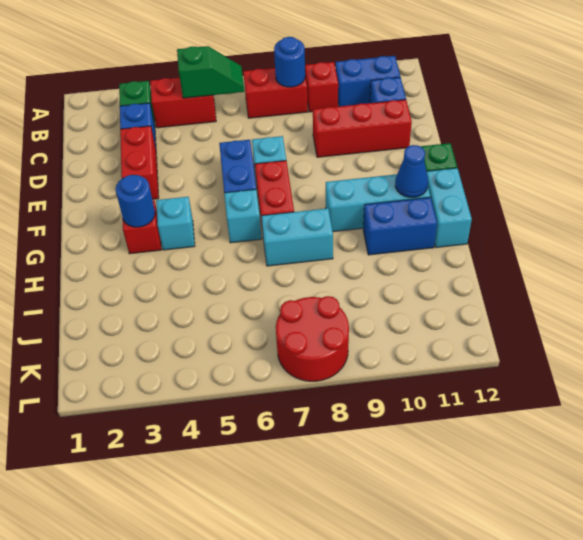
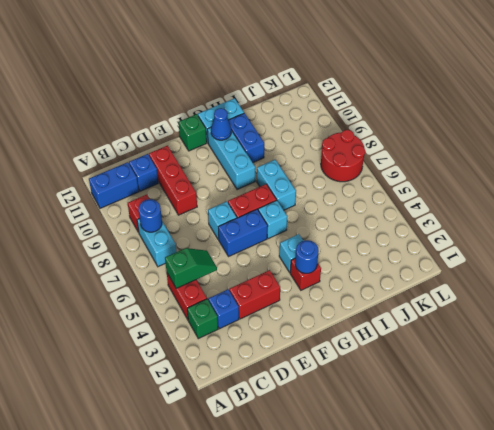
green 1x2 slope [177,46,244,98] -> green 1x2 slope turned to [165,248,217,288]
red 1x2 brick [243,68,308,118] -> cyan 1x2 brick [137,218,176,267]
blue 1x2 brick [336,56,400,106] -> blue 1x2 brick turned to [89,162,139,208]

